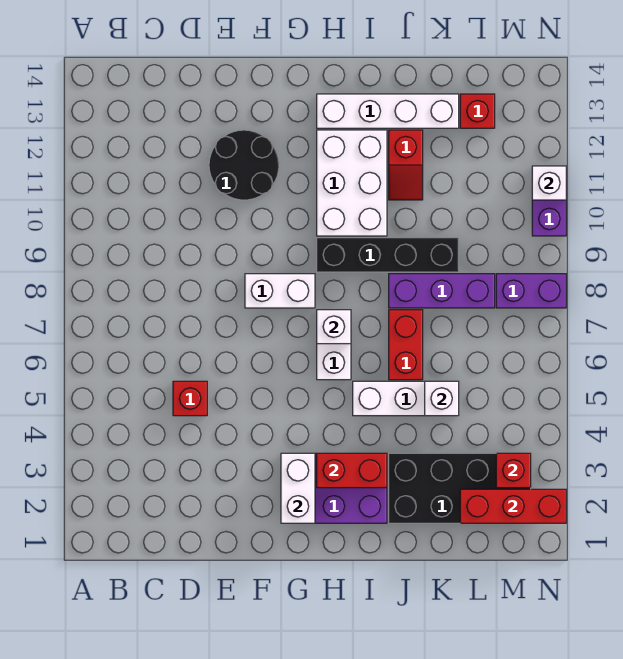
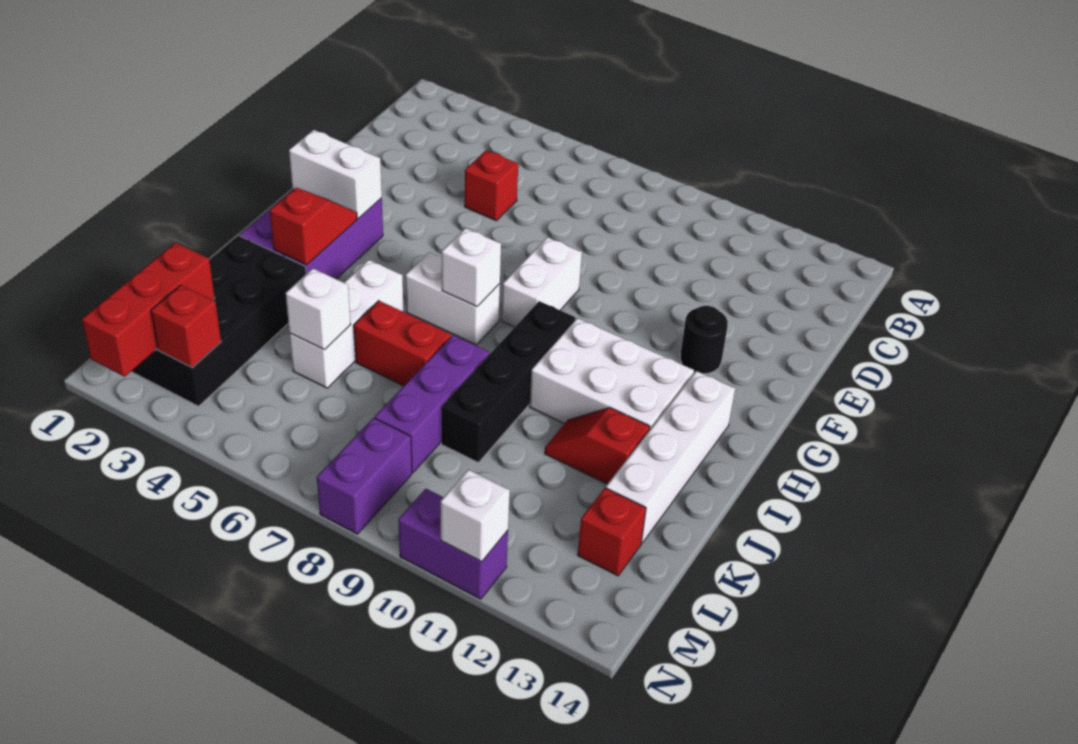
black 2x2 round brick [209,130,279,200] -> black 1x1 round brick [680,306,728,374]
red 1x2 brick [317,453,387,488] -> red 1x2 slope [270,187,357,265]

